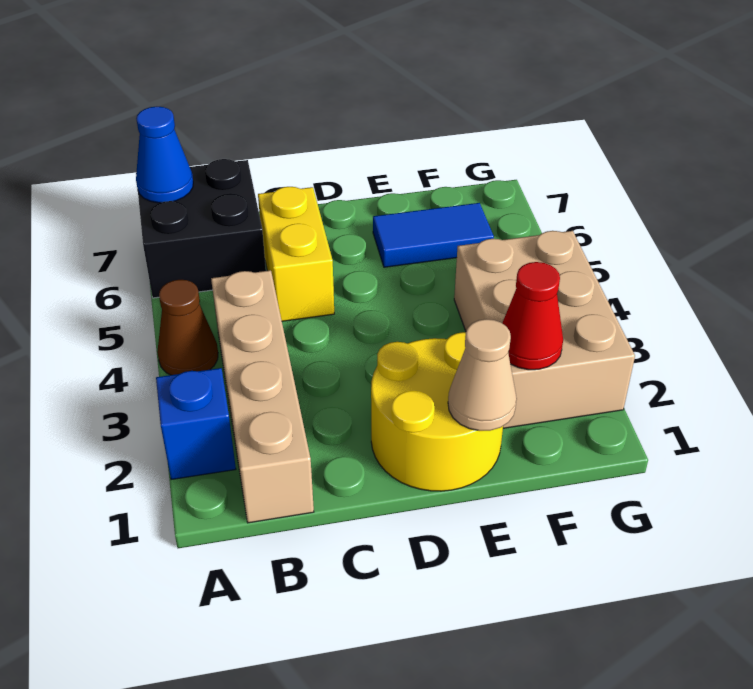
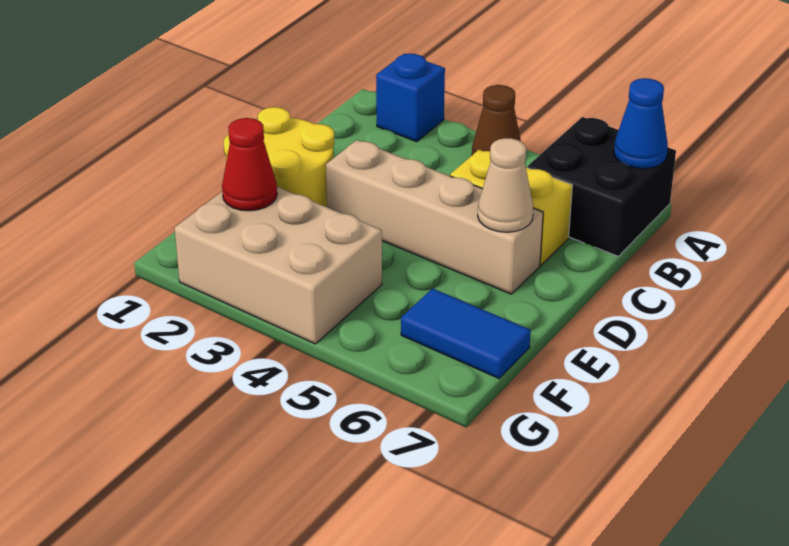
tan 1x4 brick [211,270,314,523] -> tan 1x4 brick moved to [326,140,543,294]
tan 1x1 cone [448,319,517,431] -> tan 1x1 cone moved to [478,138,533,232]
blue 1x2 tile [373,203,494,267] -> blue 1x2 tile turned to [401,289,531,378]

